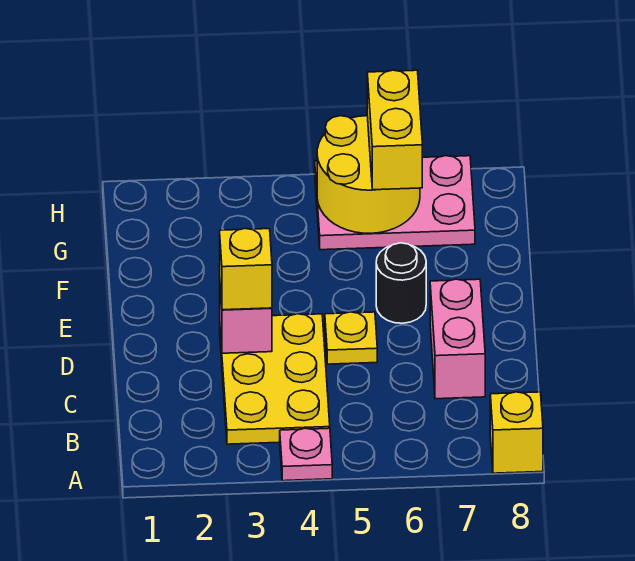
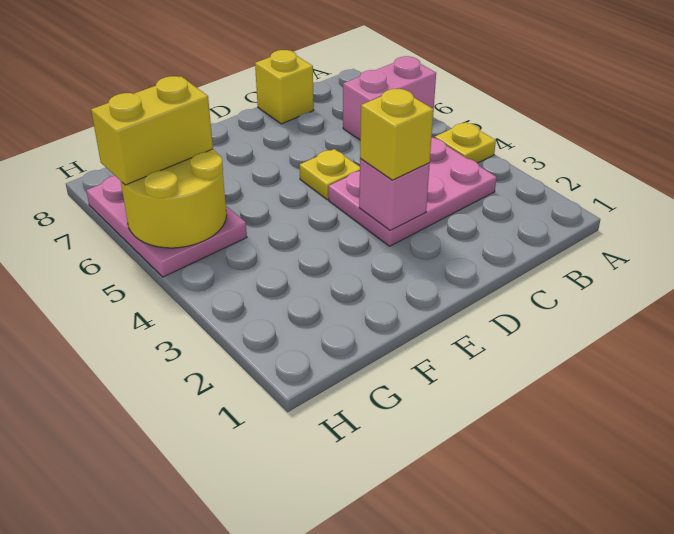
pink 1x1 plate [280,428,332,481] -> yellow 1x1 plate [435,122,496,163]
yellow 1x1 brick [490,392,543,473] -> yellow 1x1 brick moved to [255,50,314,124]
yellow 2x3 plate [220,314,330,444] -> pink 2x3 plate [329,137,497,246]
pink 1x2 brick [430,279,485,399] -> pink 1x2 brick moved to [343,56,436,140]
black 1x1 round brick [376,243,426,323] -> none

